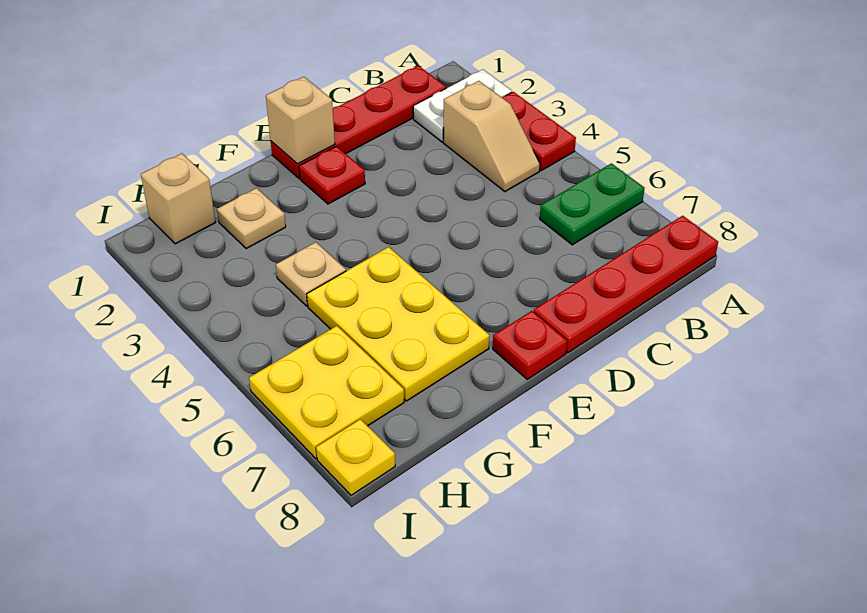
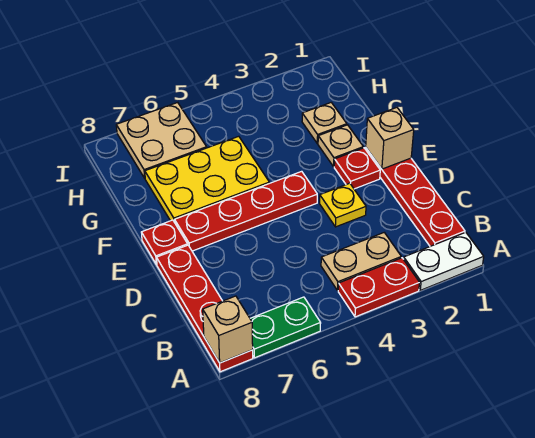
white 1x2 plate [413,69,512,142] -> white 1x2 plate turned to [404,232,484,290]
green 1x2 plate [540,163,645,245] -> green 1x2 plate turned to [250,297,321,358]
tan 1x2 slope [443,81,540,192] -> tan 1x2 plate [321,233,401,291]
none -> red 1x4 plate [175,171,317,251]
tan 1x1 plate [276,242,346,306] -> tan 1x1 plate moved to [318,125,363,167]
tan 1x1 brick [141,154,216,244] -> tan 1x1 brick moved to [203,296,253,363]
yellow 2x2 plate [249,326,404,459] -> tan 2x2 plate [116,102,207,178]
yellow 1x1 plate [316,419,395,495] -> yellow 1x1 plate moved to [320,183,366,227]

